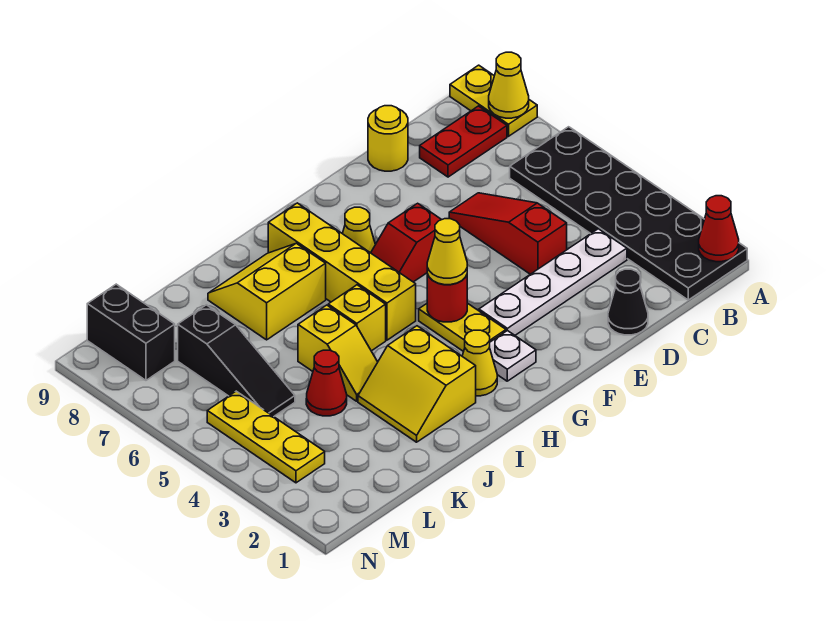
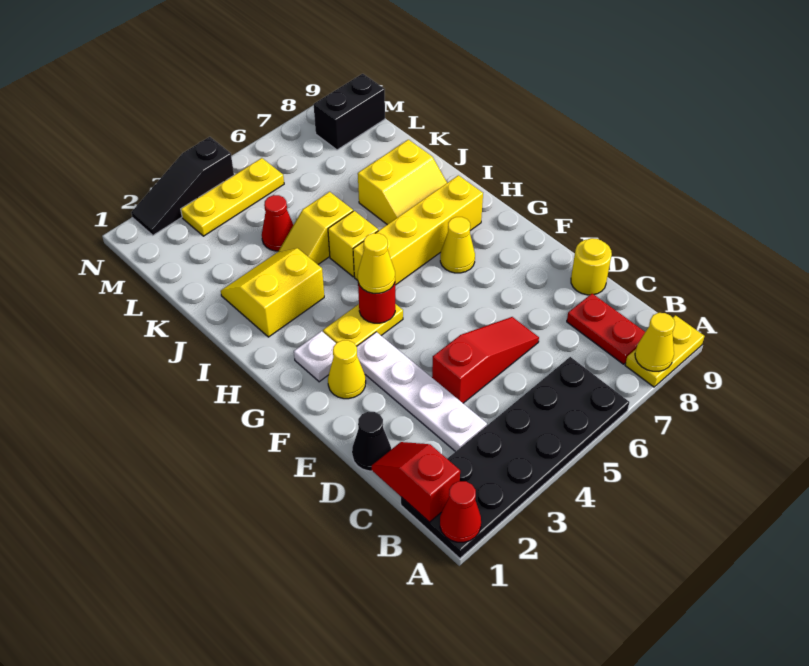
red 1x2 slope [371,203,441,282] -> red 1x2 slope moved to [372,442,460,522]
yellow 1x1 cone [462,330,497,396] -> yellow 1x1 cone moved to [328,340,366,399]
yellow 2x2 slope [208,243,326,340] -> yellow 2x2 slope turned to [358,140,447,225]
black 1x3 slope [178,305,295,417] -> black 1x3 slope moved to [131,137,234,235]

